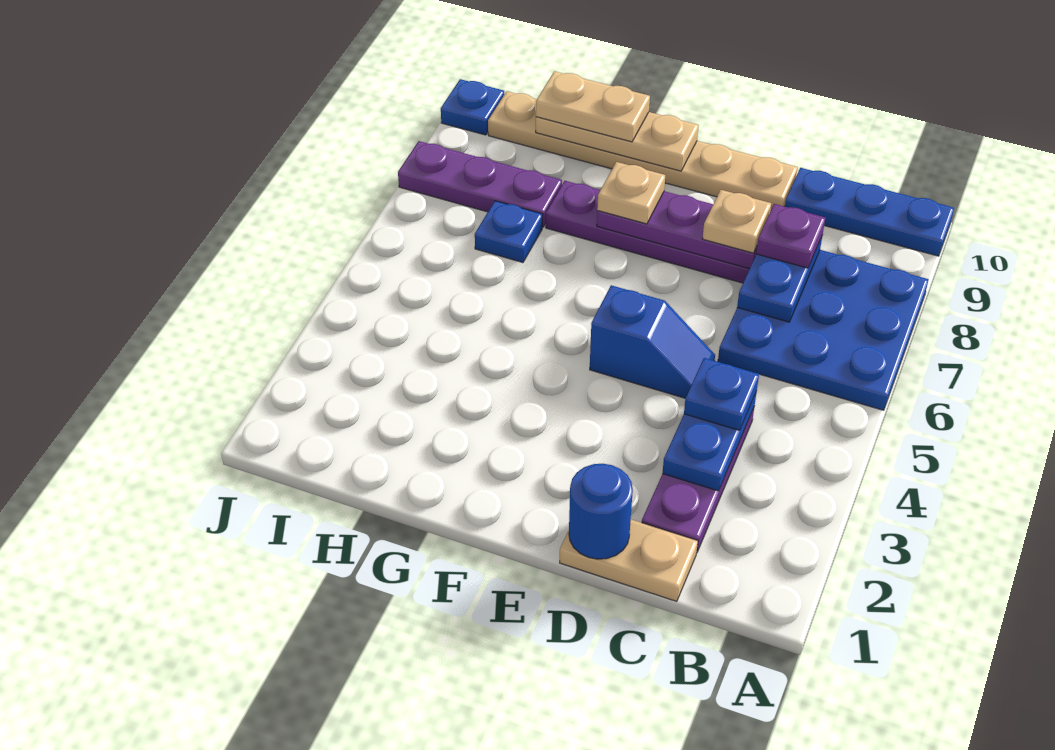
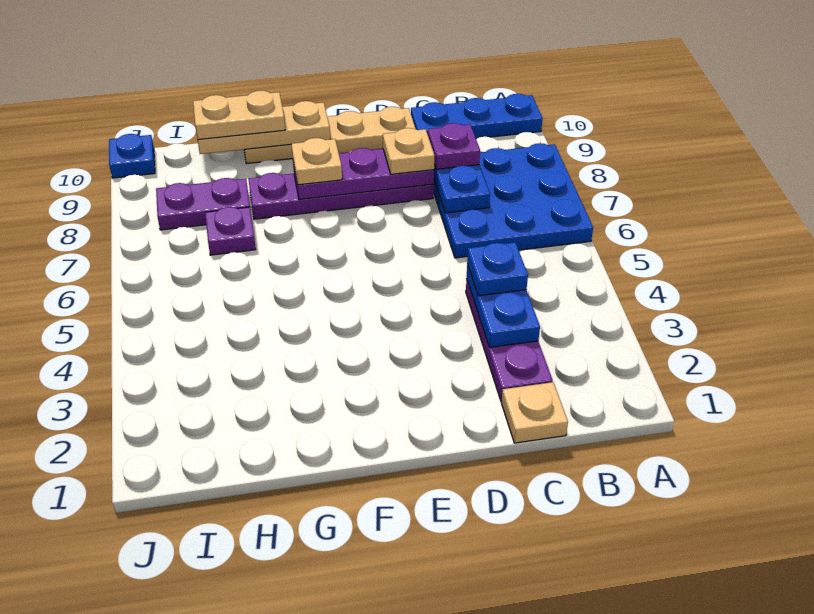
tan 1x2 plate [560,519,698,601] -> tan 1x1 plate [501,382,568,443]
blue 1x1 round brick [569,464,633,559] -> none
blue 1x2 slope [590,285,715,398] -> none
tan 1x6 plate [488,91,798,211] -> tan 1x4 plate [244,107,416,164]
blue 1x1 plate [475,201,543,263] -> purple 1x1 plate [205,207,256,255]
purple 1x3 plate [398,141,562,227] -> purple 1x2 plate [156,178,250,230]

